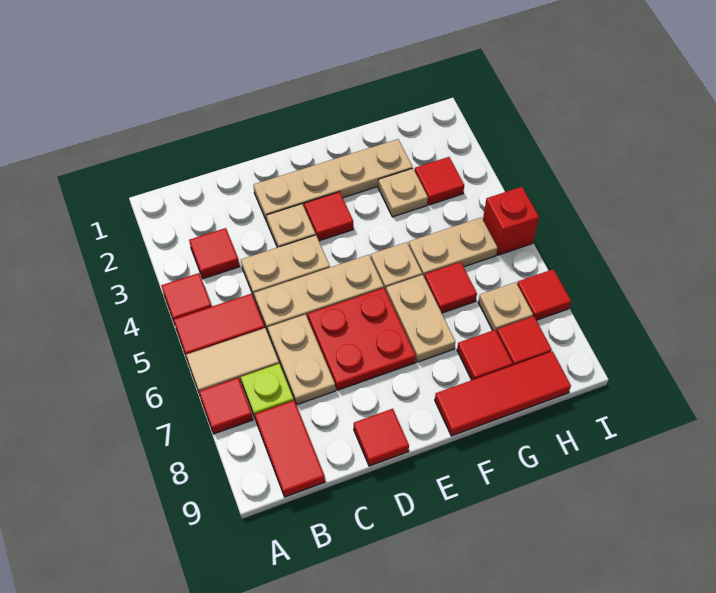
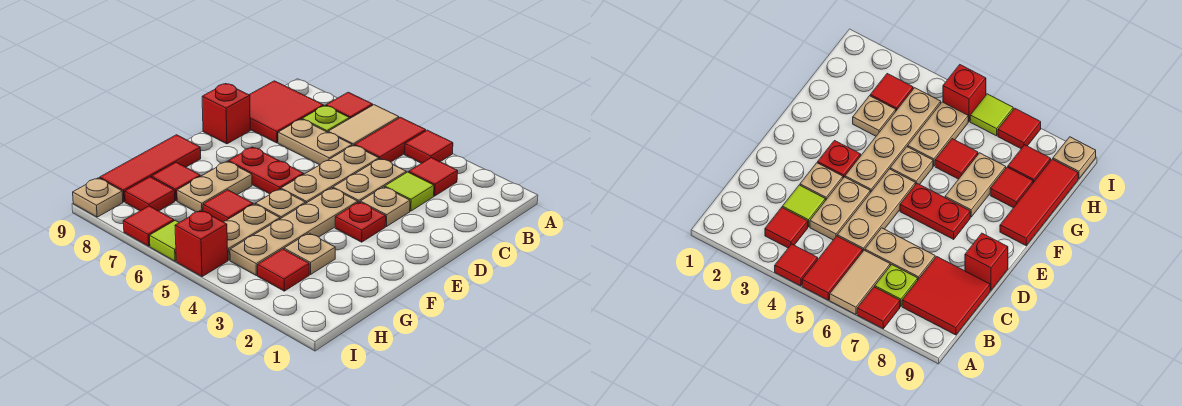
red 1x2 tile [255,400,325,497] -> red 2x2 tile [249,81,324,143]
none -> lime 1x1 tile [385,172,434,211]
tan 1x4 plate [253,139,412,222] -> tan 1x4 plate moved to [230,188,358,276]
red 2x2 plate [308,288,416,390] -> red 1x2 plate [228,147,303,194]
red 1x1 tile [354,409,409,466] -> red 1x1 brick [202,84,250,144]
red 1x1 tile [304,192,353,241] -> red 1x1 plate [335,202,386,242]
tan 1x2 plate [386,275,455,362] -> tan 1x2 plate turned to [177,161,252,212]
tan 1x1 plate [478,282,533,331] -> tan 1x1 plate moved to [73,178,123,217]
none -> lime 1x1 tile [149,220,179,261]

